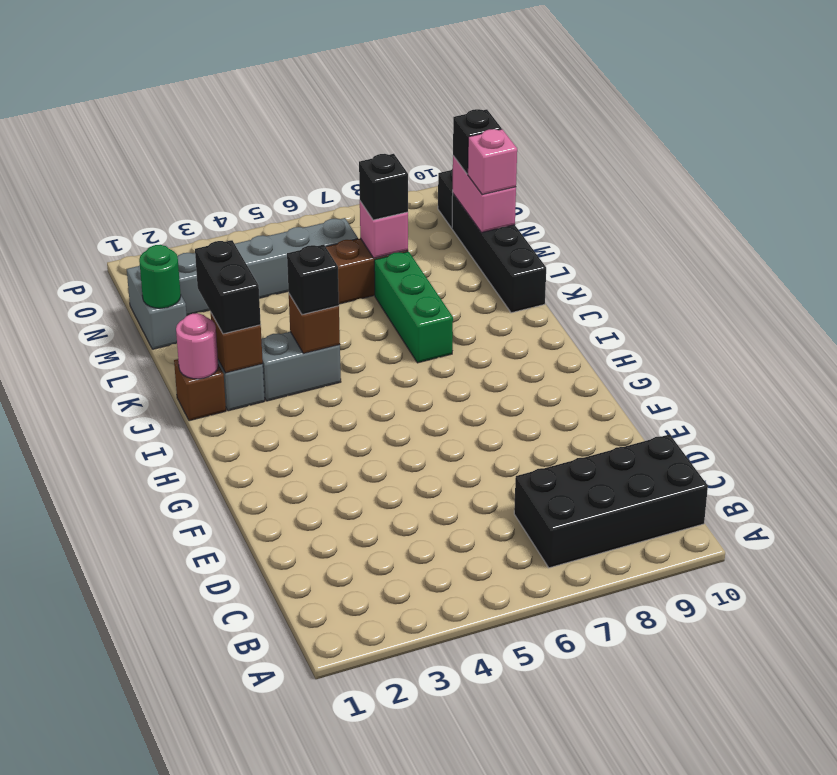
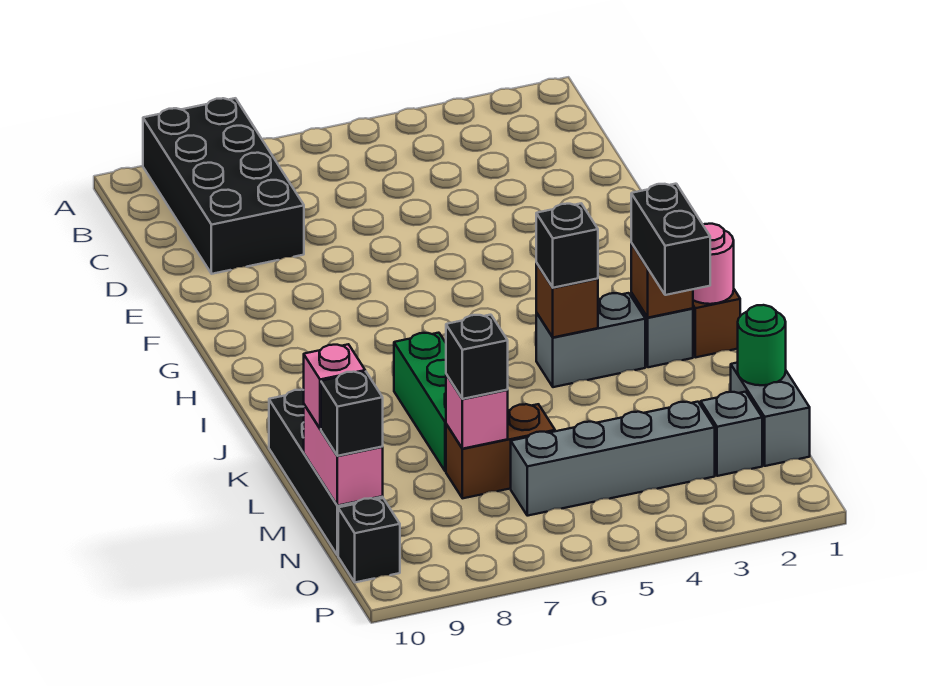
black 2x4 brick [514,434,708,568] -> black 2x4 brick turned to [143,98,304,274]

